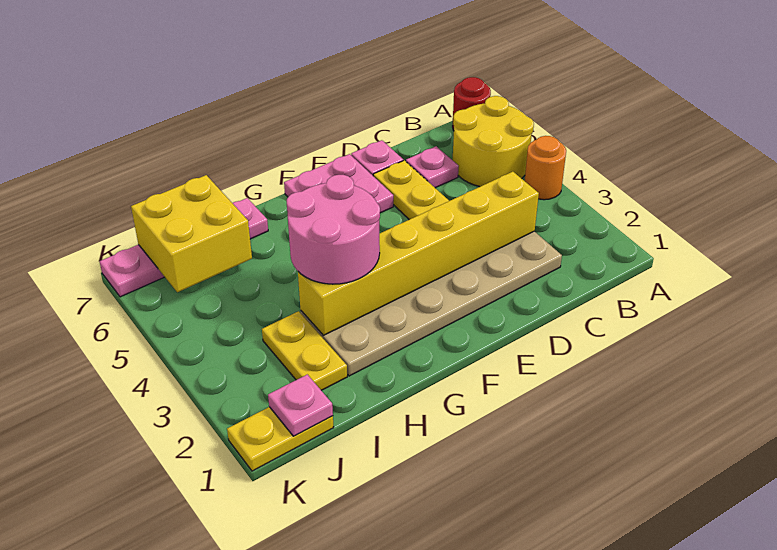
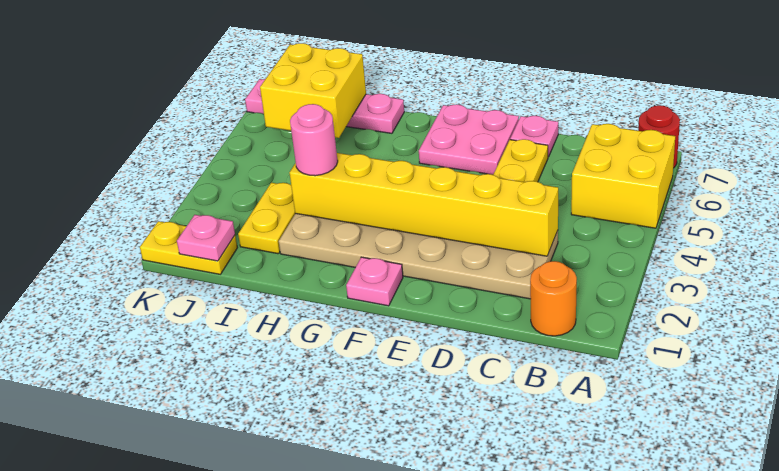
orange 1x1 round brick [524,136,566,200] -> orange 1x1 round brick moved to [530,261,577,336]
yellow 2x2 round brick [453,96,534,187] -> yellow 2x2 brick [571,124,675,228]
pink 1x1 plate [406,146,459,188] -> pink 1x1 plate moved to [346,257,403,306]
pink 2x2 round brick [287,175,380,284] -> pink 1x1 round brick [290,104,338,176]

